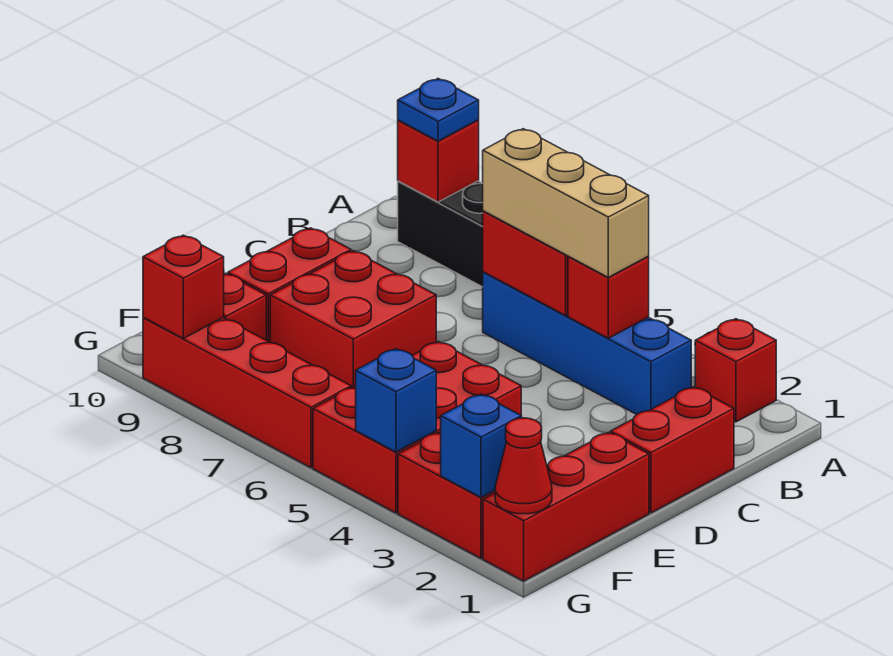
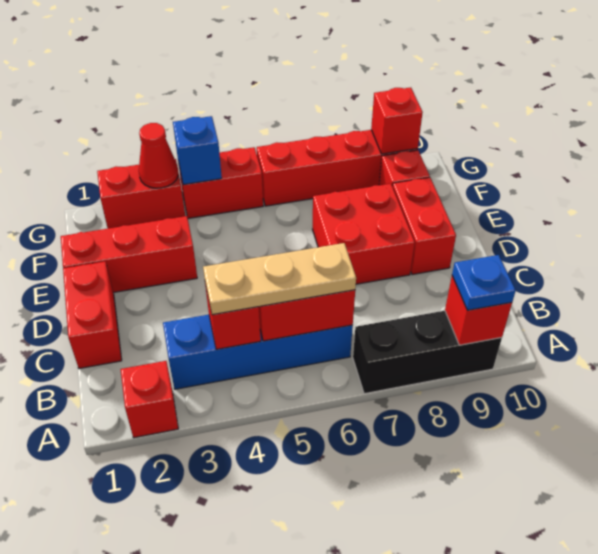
tan 1x3 brick [483,129,649,277] -> tan 1x3 plate [203,243,356,315]
red 1x3 brick [483,432,649,581] -> red 1x3 brick turned to [61,216,197,293]
red 2x3 brick [313,341,521,513] -> red 1x2 brick [178,147,263,218]
red 1x1 cone [495,418,552,514] -> red 1x1 cone moved to [139,123,178,188]
blue 1x1 brick [440,394,522,497] -> none

